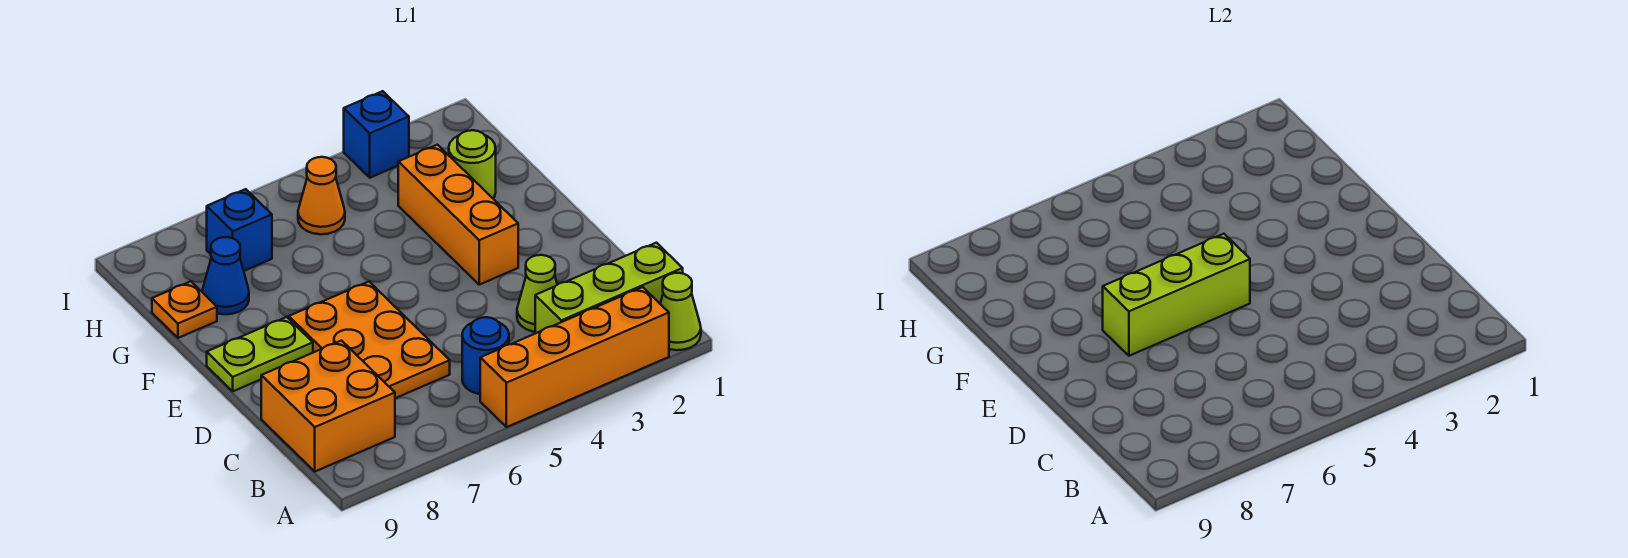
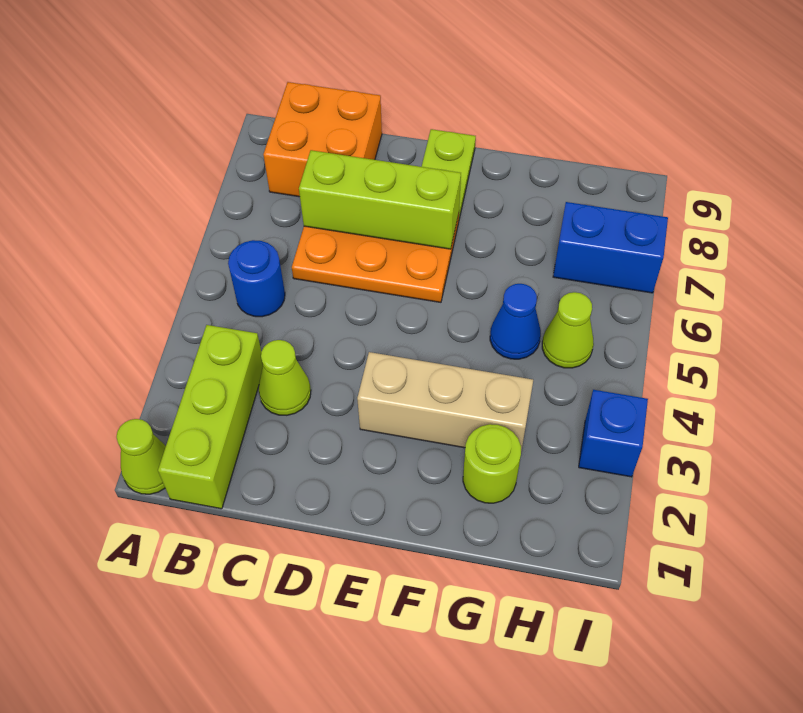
orange 1x4 brick [480,287,669,427] -> none
orange 1x3 brick [398,145,518,285] -> tan 1x3 brick [357,352,533,451]
lime 1x3 brick [1103,234,1250,356] -> lime 1x3 brick turned to [299,150,461,249]
blue 1x1 cone [202,237,249,314] -> blue 1x1 cone moved to [490,284,541,359]
orange 1x1 plate [152,282,217,338] -> none
orange 1x1 cone [298,157,345,234] -> lime 1x1 cone [542,292,594,368]
blue 1x1 brick [207,189,272,271] -> blue 1x2 brick [553,202,668,293]

